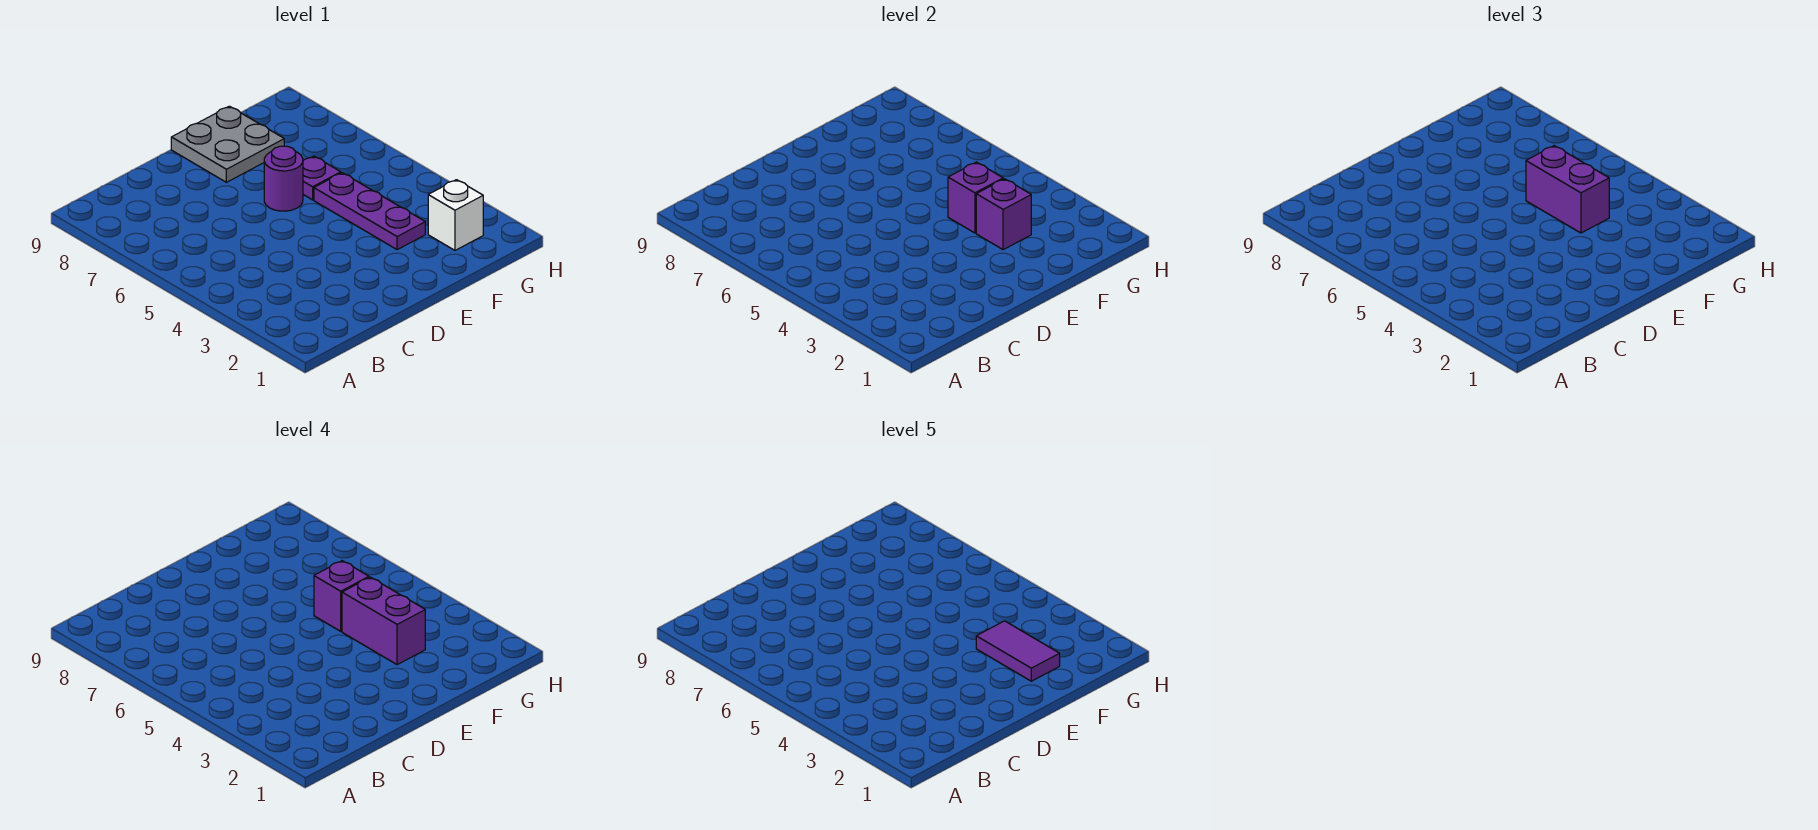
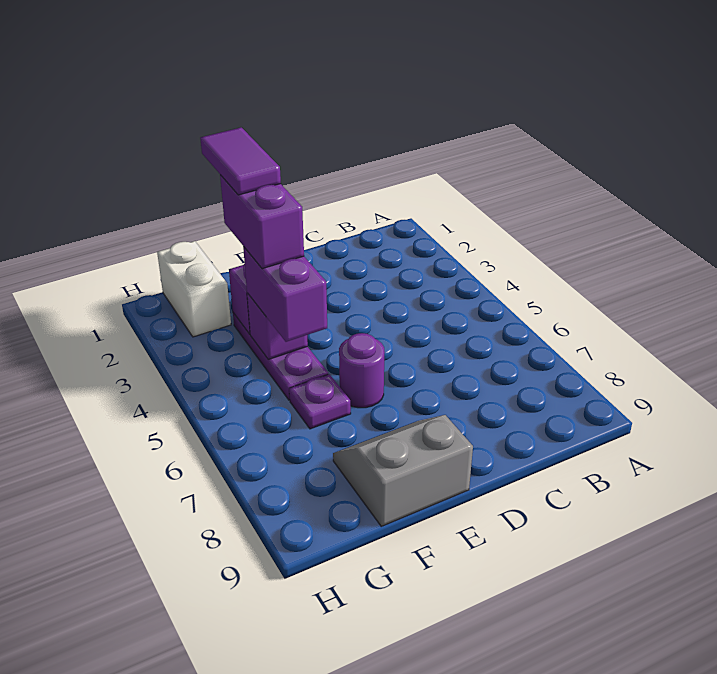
grey 2x2 plate [171,106,284,182] -> grey 2x2 slope [333,415,473,526]
purple 1x1 brick [314,561,369,631] -> none
white 1x1 brick [428,180,483,250] -> white 1x2 brick [157,241,231,337]

